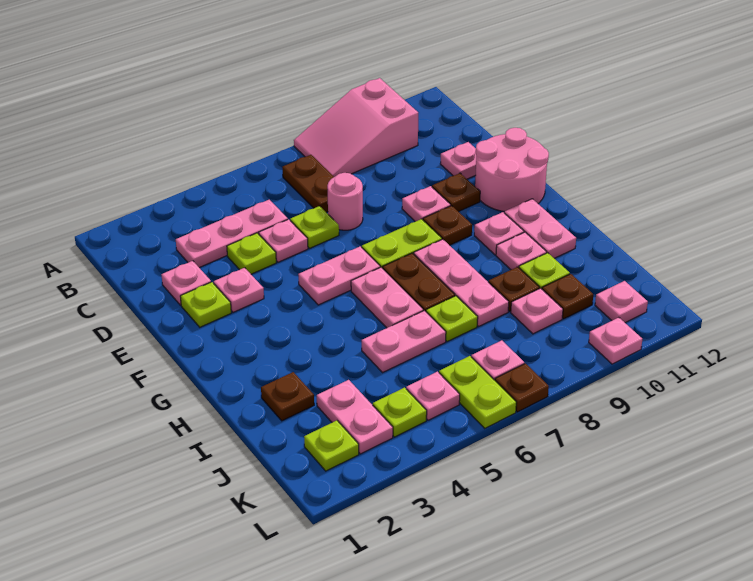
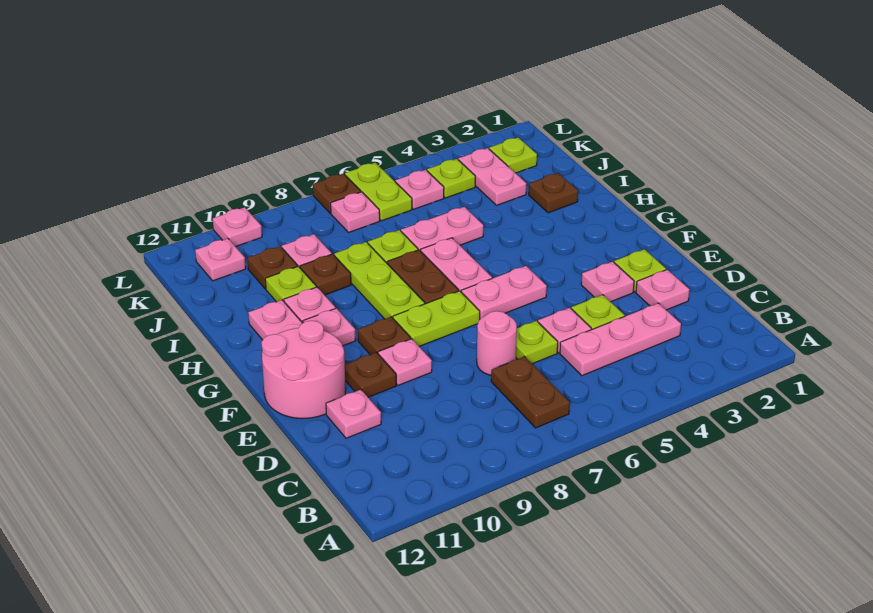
pink 2x3 slope [294,78,418,177] -> none
pink 1x3 plate [414,239,509,326] -> lime 1x3 plate [334,242,425,319]

